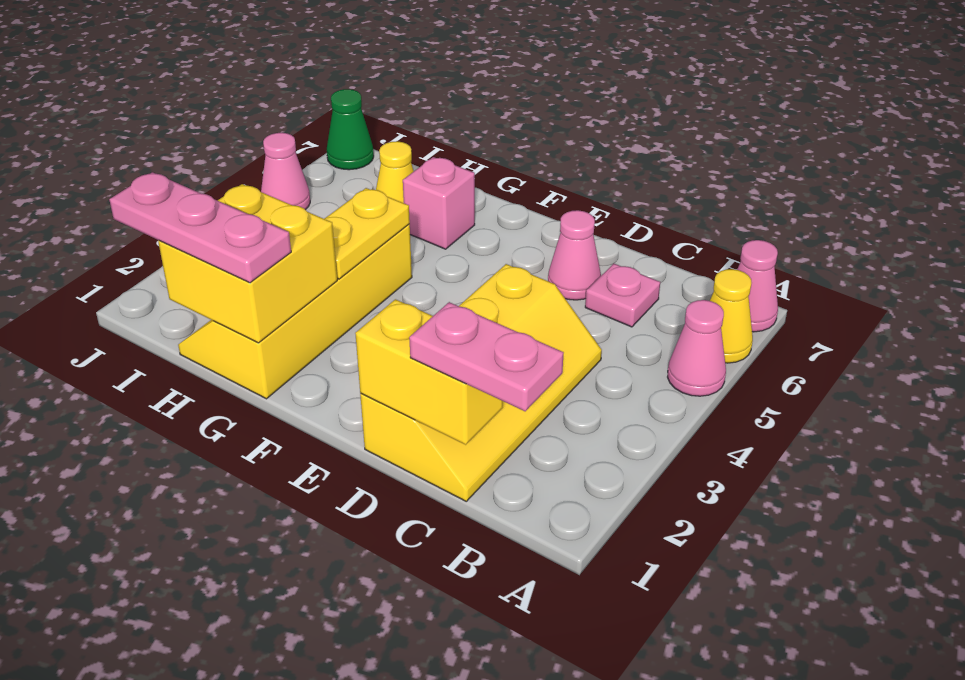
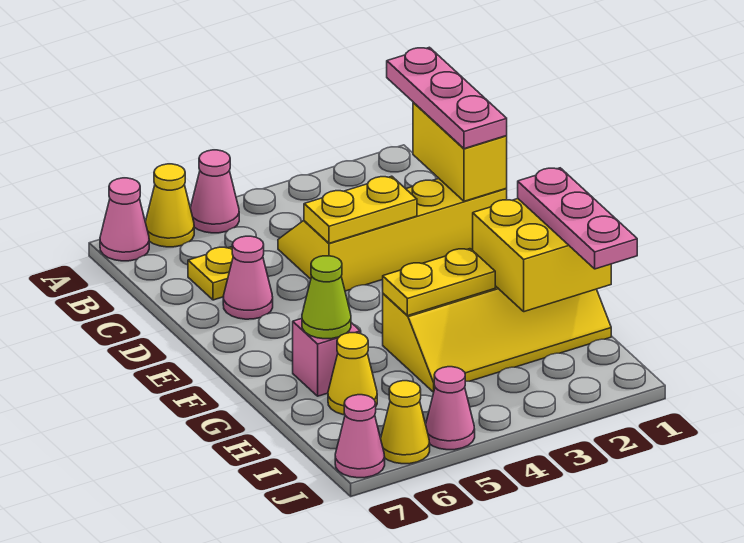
pink 1x2 plate [409,302,563,411] -> pink 1x3 plate [387,47,507,149]
pink 1x1 plate [585,264,660,327] -> yellow 1x1 plate [188,247,233,300]
none -> yellow 1x2 plate [304,176,417,243]
none -> lime 1x1 cone [302,256,351,339]
none -> yellow 1x1 cone [381,381,430,464]
green 1x1 cone [327,89,374,170] -> pink 1x1 cone [335,395,385,478]

